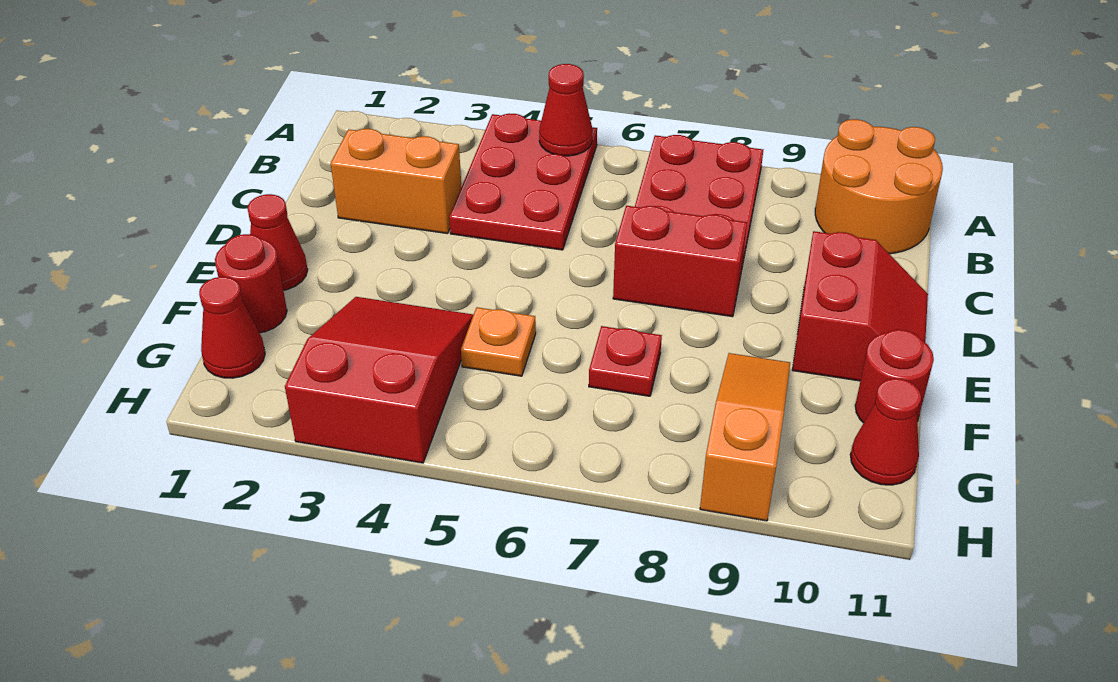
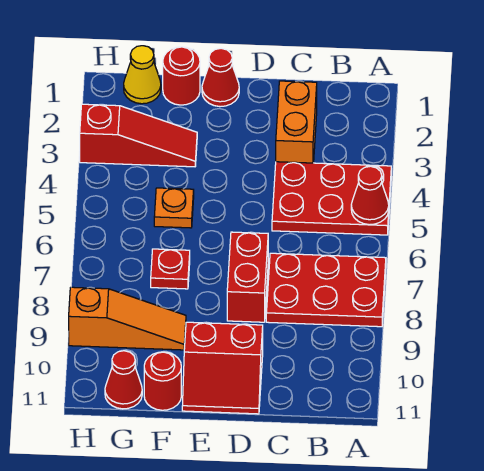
orange 2x2 round brick [815,119,943,254] -> none
red 2x3 slope [285,297,474,463] -> red 1x3 slope [80,104,197,167]
red 1x1 cone [199,277,265,378] -> yellow 1x1 cone [124,46,161,104]

